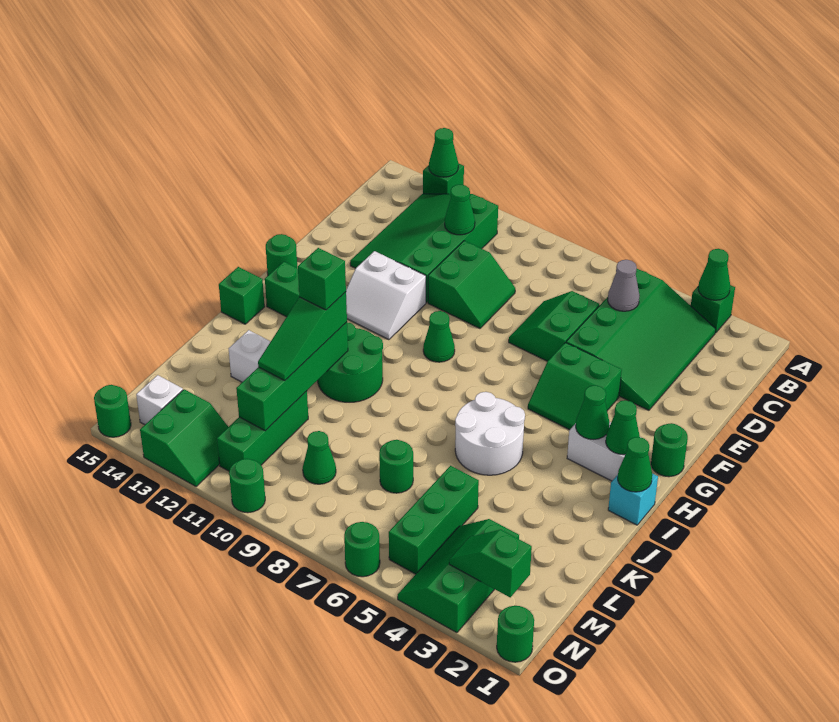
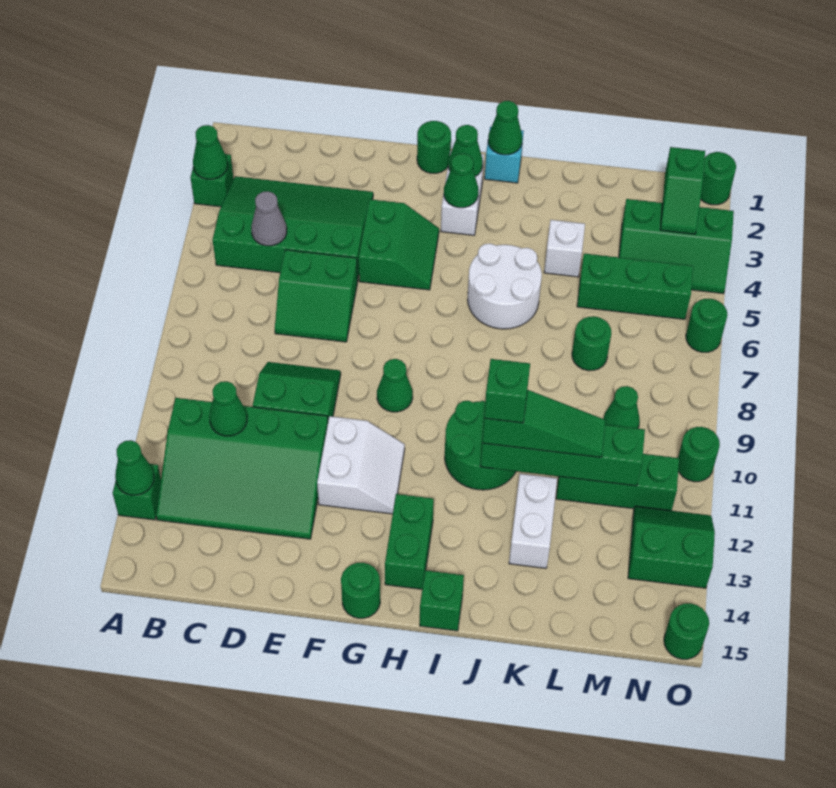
white 1x1 brick [136,375,183,425] -> white 1x1 brick moved to [544,220,585,277]

